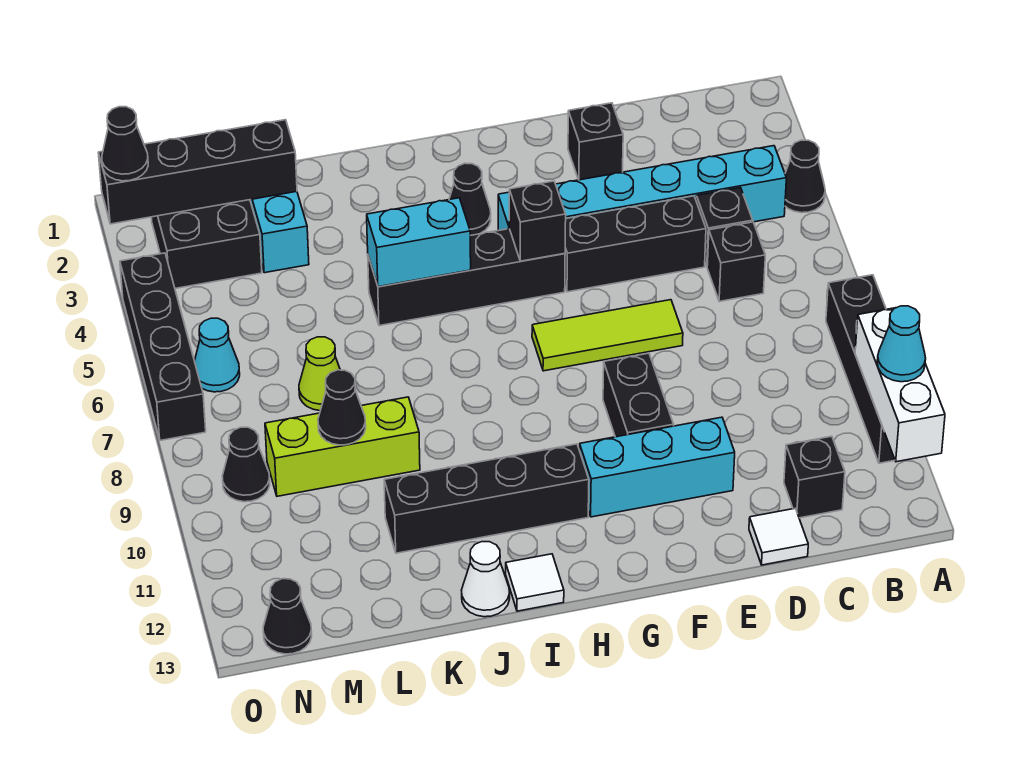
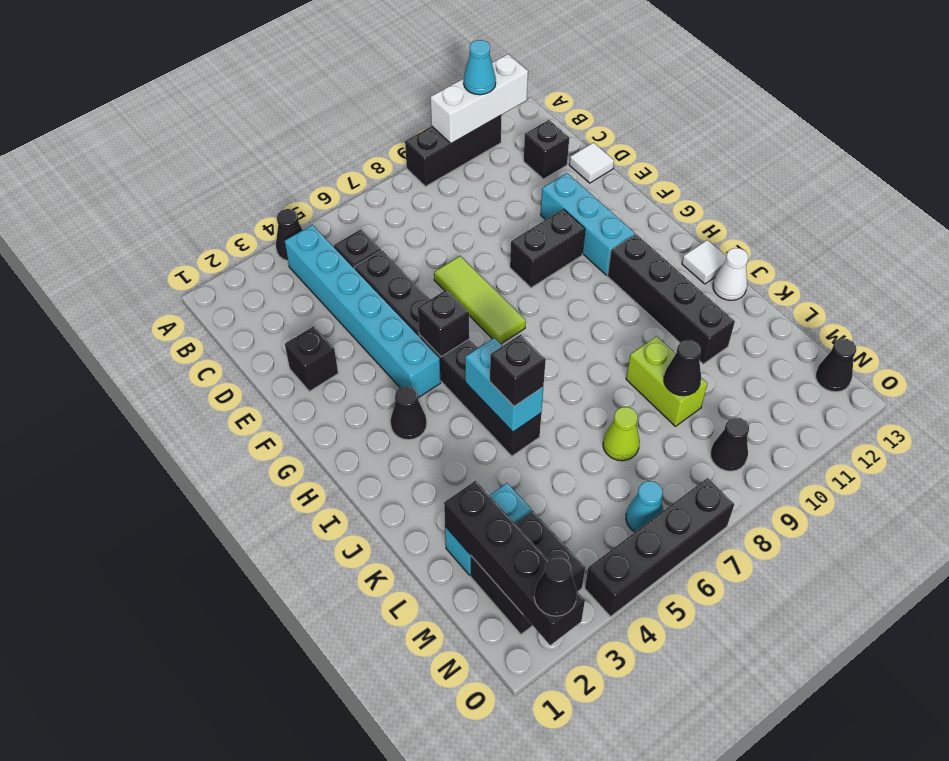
black 1x4 brick [826,275,895,463] -> black 1x3 brick [405,116,501,187]
black 1x1 brick [707,222,765,301] -> black 1x1 brick moved to [490,335,546,406]
lime 1x3 brick [265,397,420,496] -> lime 1x2 brick [626,336,708,426]

